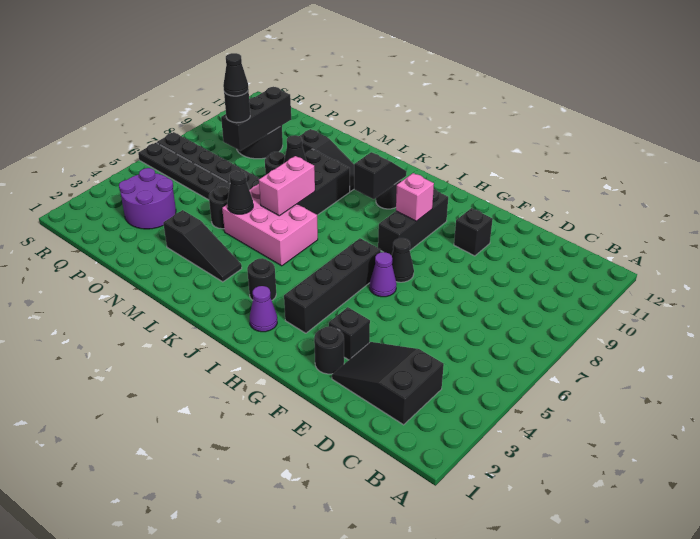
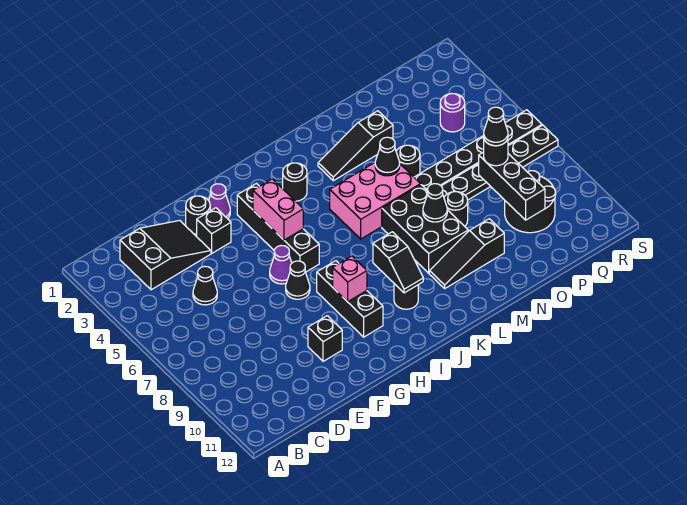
none -> black 1x1 cone [193,266,217,305]
purple 1x1 cone [250,286,277,332] -> purple 1x1 cone moved to [209,184,230,219]
pink 1x2 brick [259,156,315,216] -> pink 1x2 brick moved to [253,179,303,240]
purple 2x2 round brick [119,168,176,229] -> purple 1x1 round brick [440,94,465,132]

